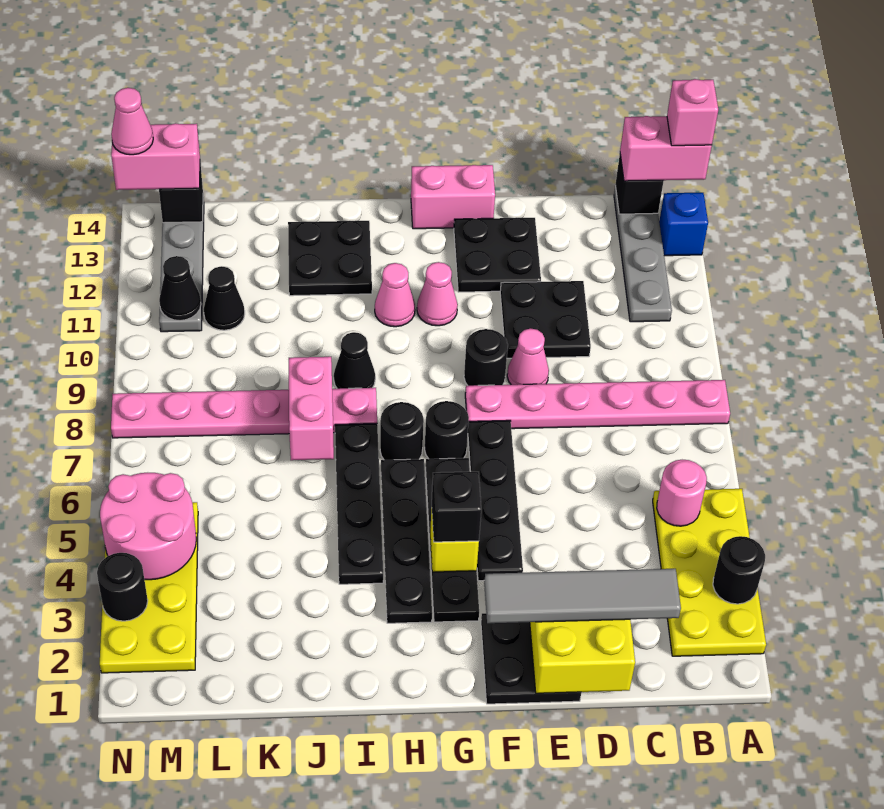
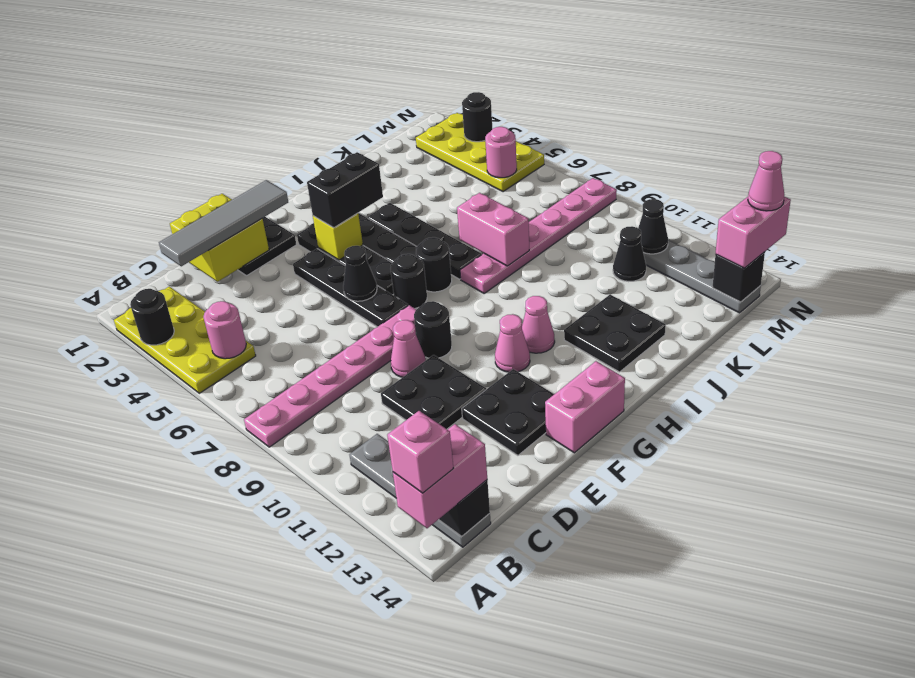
blue 1x1 brick [659,193,708,256] -> none
black 1x1 brick [432,472,481,542] -> black 1x2 brick [307,152,383,228]
black 1x1 cone [334,332,375,389] -> black 1x1 cone moved to [343,246,377,301]
pink 2x2 round brick [100,473,196,580] -> pink 1x1 round brick [485,127,517,178]

